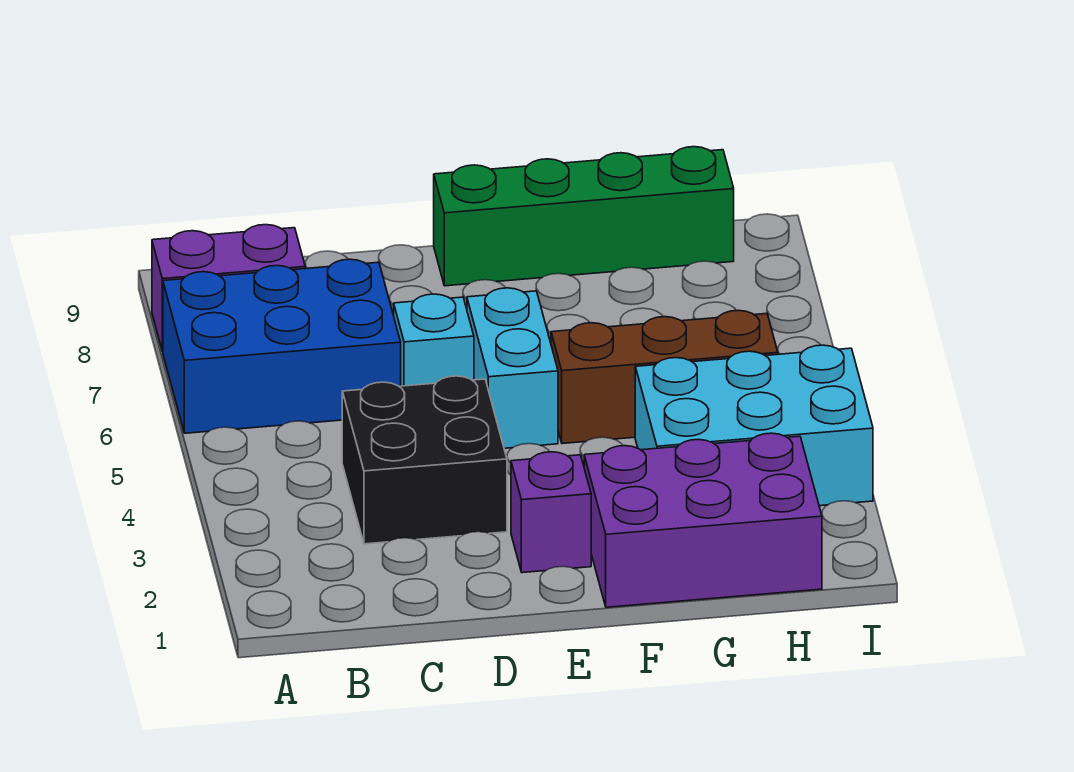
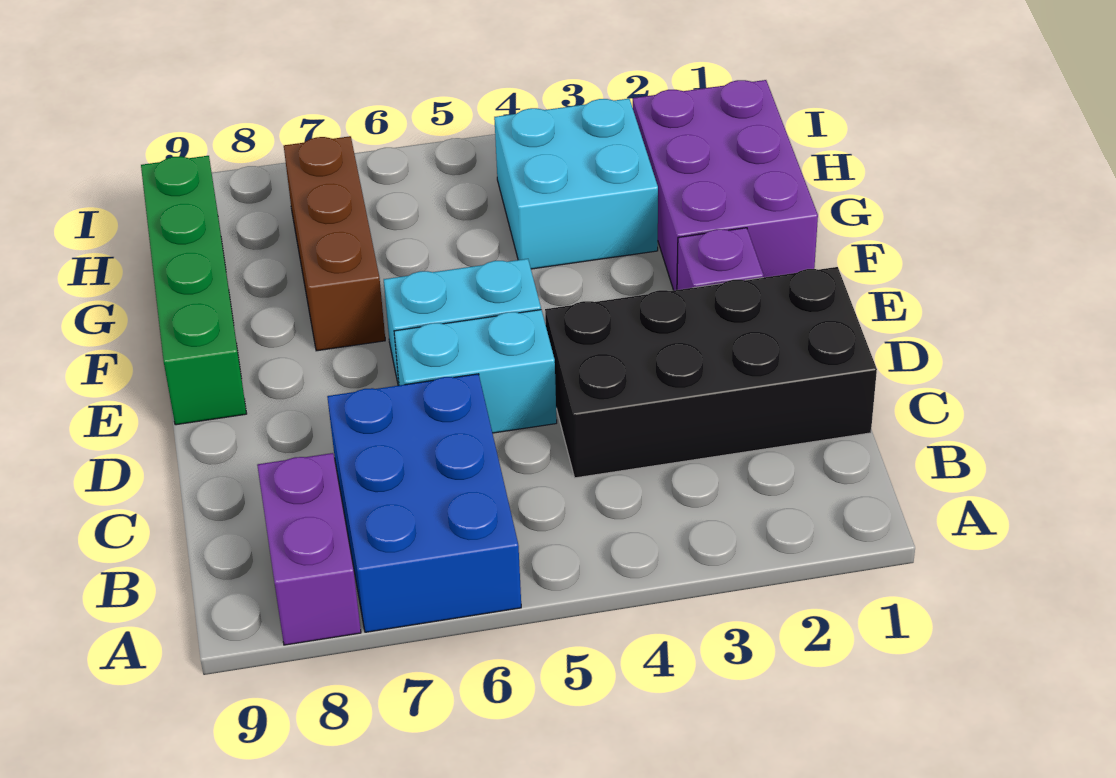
black 2x2 brick [342,376,507,544] -> black 2x4 brick [545,267,877,478]
cyan 1x1 brick [394,294,474,386] -> cyan 1x2 brick [394,310,557,433]
brown 1x3 brick [551,310,778,444] -> brown 1x3 brick moved to [284,136,385,351]
cyan 2x3 brick [635,345,873,506] -> cyan 2x2 brick [494,99,658,269]

